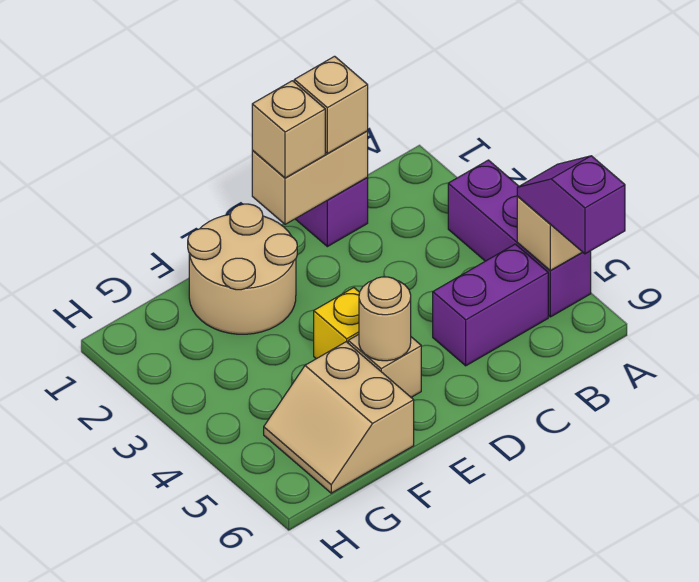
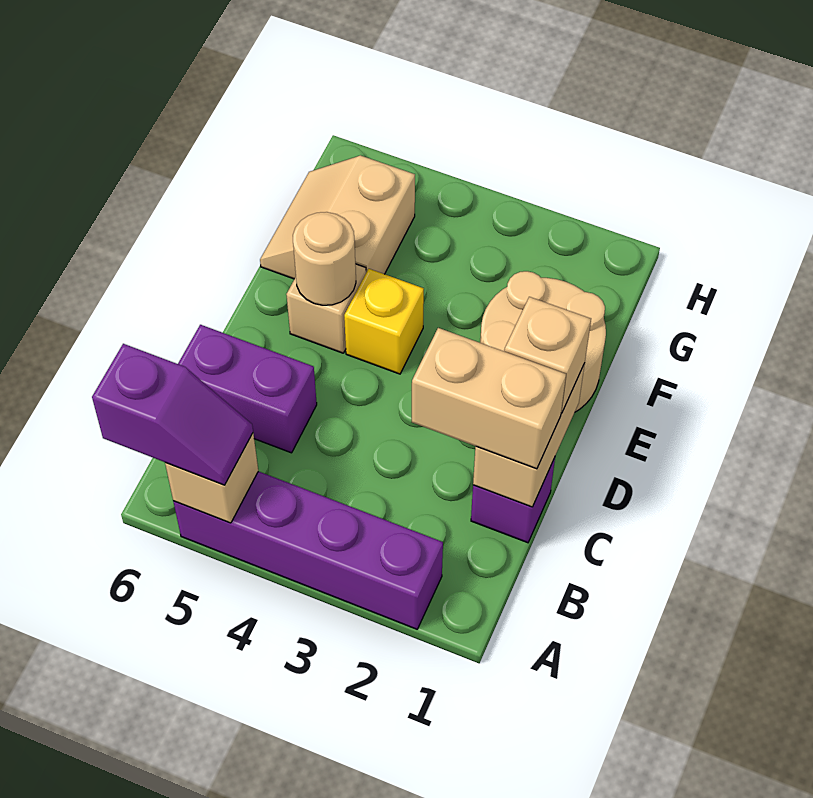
purple 1x3 brick [448,160,591,317] -> purple 1x4 brick [173,471,443,629]
purple 1x2 brick [433,244,548,366] -> purple 1x2 brick turned to [178,325,317,453]
tan 1x1 brick [294,56,368,154] -> tan 1x2 brick [412,328,566,469]
tan 2x2 slope [264,342,414,493] -> tan 2x2 slope turned to [260,155,415,279]

